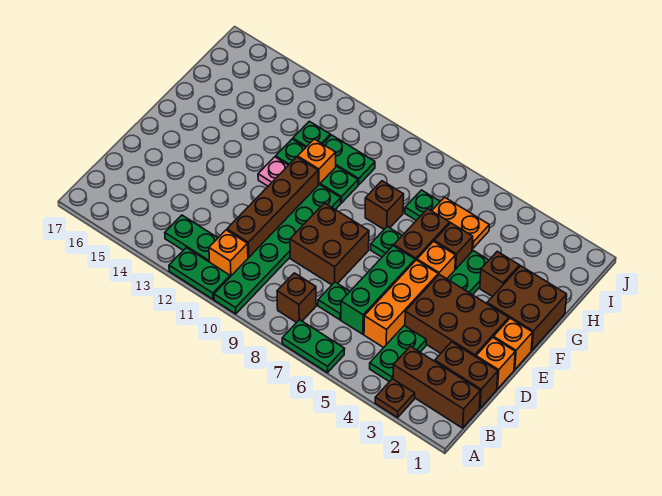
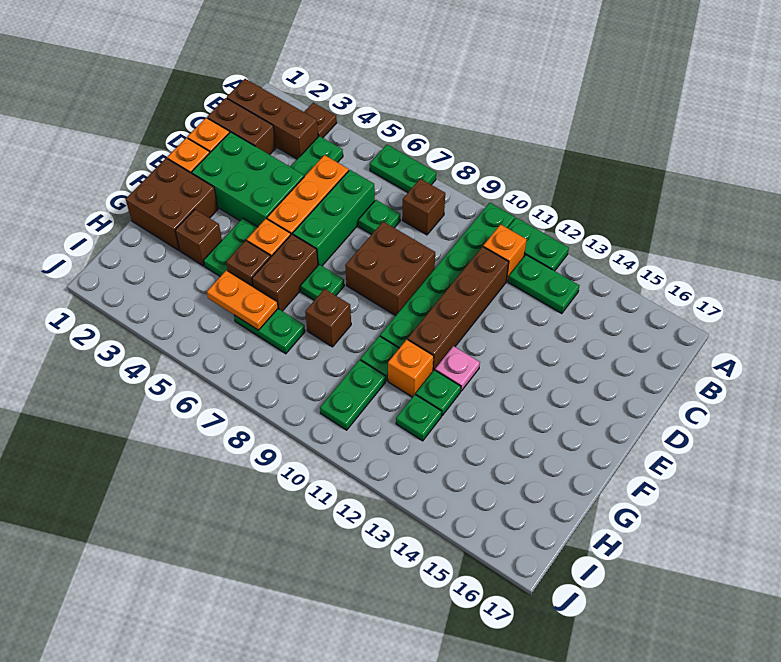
brown 2x3 brick [405,275,509,357] -> green 2x3 brick [192,132,304,227]
green 1x2 plate [323,135,375,185] -> green 1x2 plate turned to [320,360,386,430]

